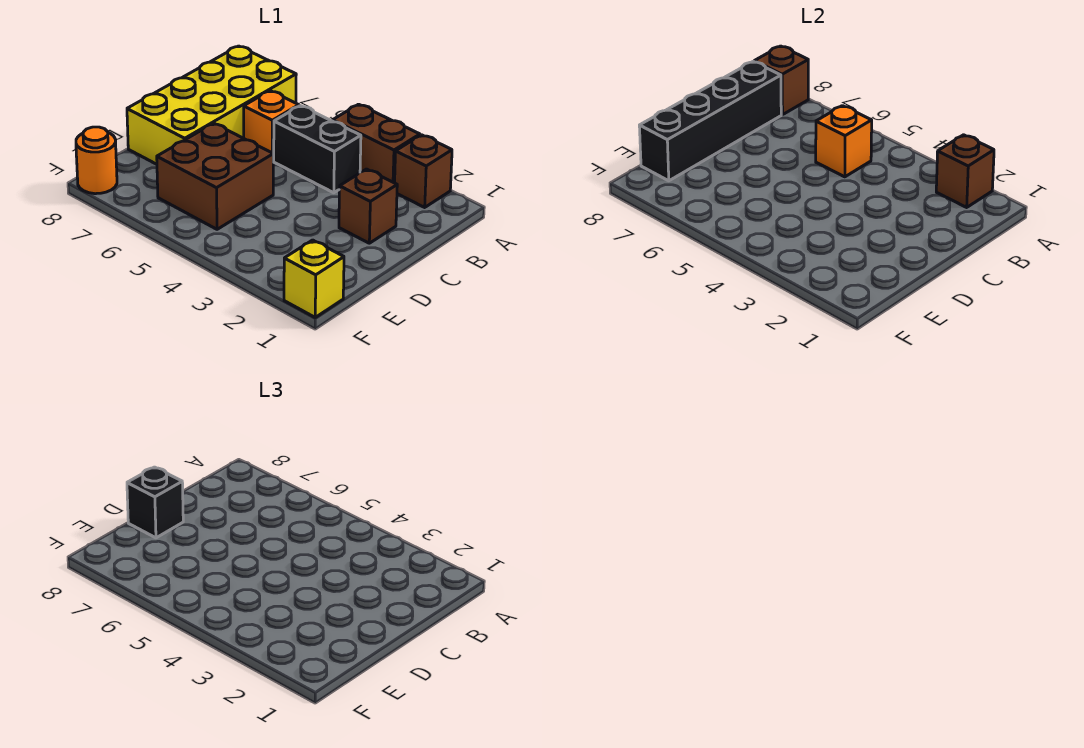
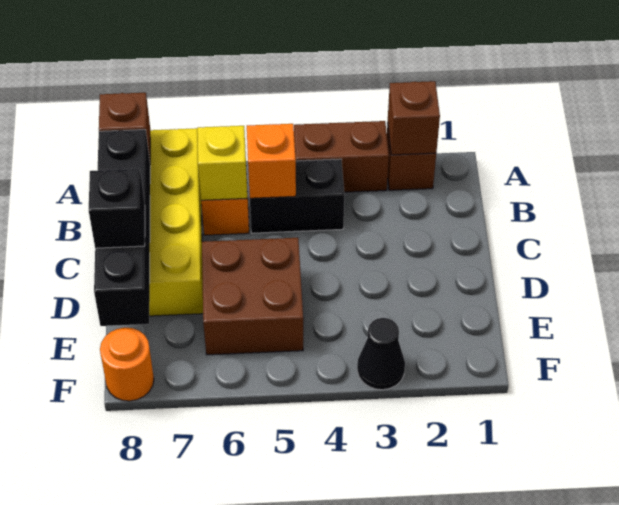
brown 1x1 brick [339,169,397,243] -> none
yellow 1x1 brick [284,240,344,317] -> yellow 1x1 brick moved to [197,126,247,200]
none -> black 1x1 cone [357,318,405,390]

